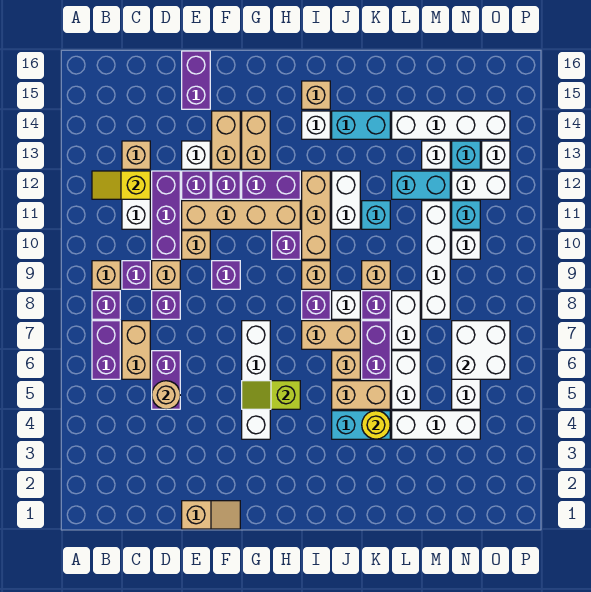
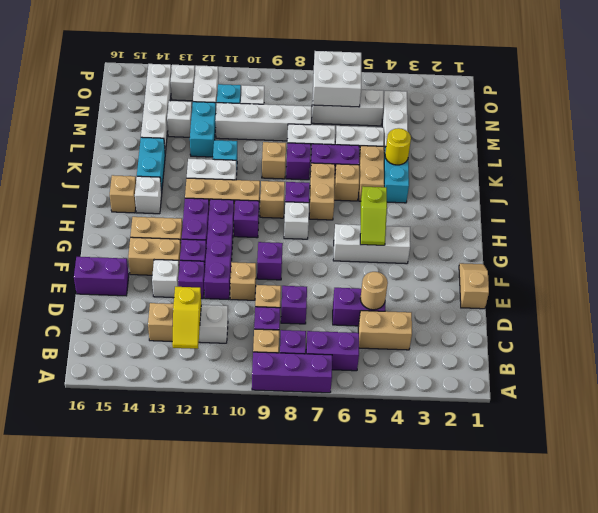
tan 1x2 brick [122,321,150,379] -> tan 1x2 brick moved to [358,311,412,350]
purple 1x3 brick [152,171,180,259] -> purple 1x3 brick moved to [252,352,332,393]
tan 1x4 brick [182,201,300,229] -> purple 1x4 brick [204,199,234,299]
white 1x4 brick [242,321,270,439] -> white 1x3 brick [333,224,410,264]
white 1x1 brick [332,291,360,319] -> white 1x1 brick moved to [284,202,309,239]
cyan 1x1 brick [452,141,480,169] -> none

